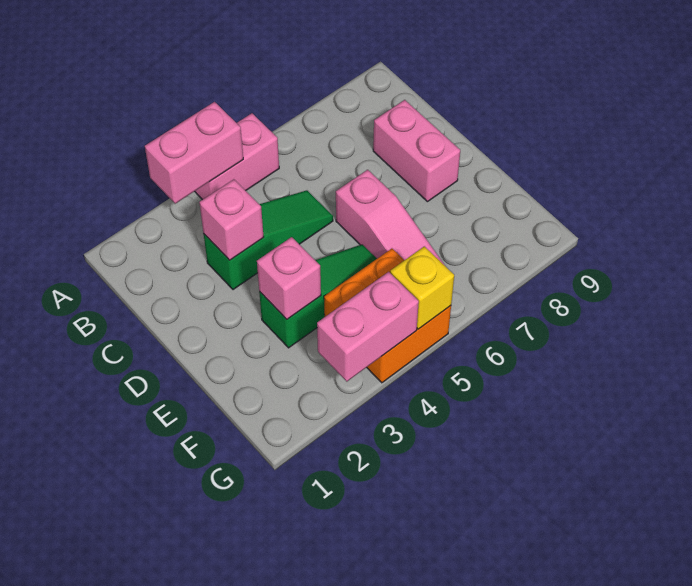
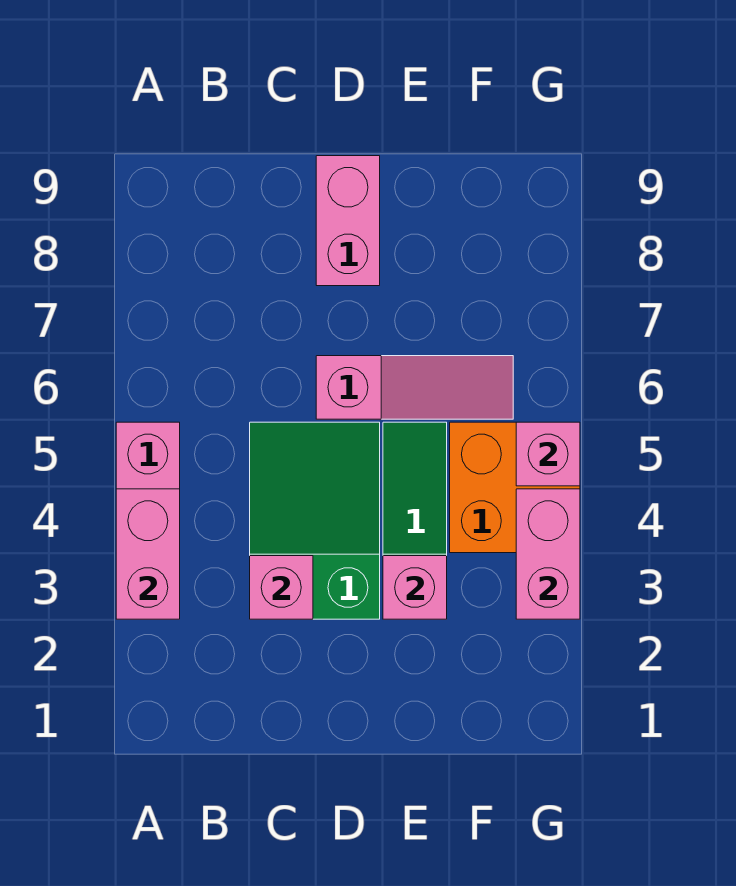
green 1x3 slope [204,190,333,290] -> green 2x3 slope [250,422,380,619]
pink 1x2 brick [373,100,460,202] -> pink 1x2 brick turned to [316,156,380,286]
yellow 1x1 brick [390,246,454,329] -> pink 1x1 brick [516,422,580,486]

